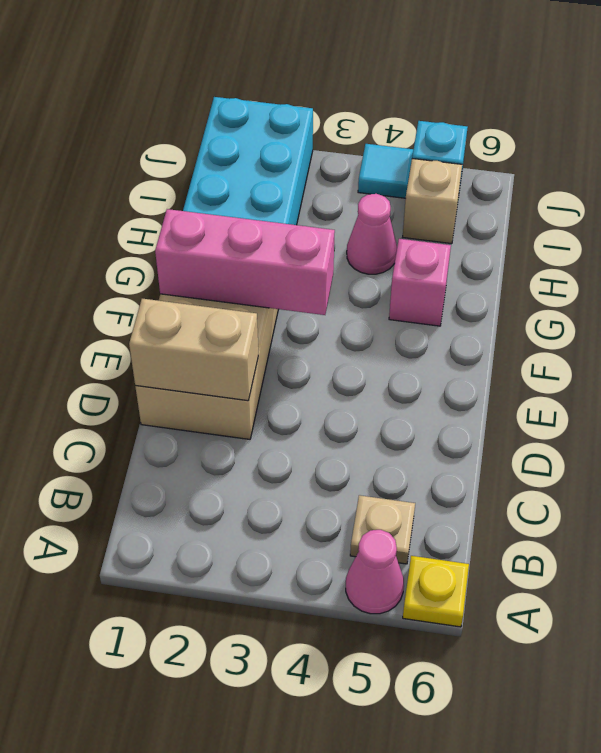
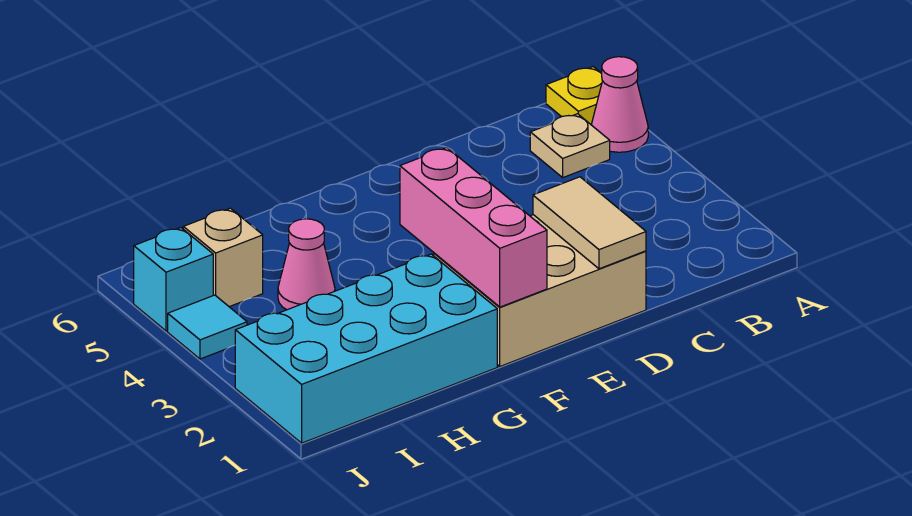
tan 1x2 brick [129,299,258,401] -> tan 1x2 tile [533,177,646,269]
pink 1x1 brick [389,239,451,326] -> none

